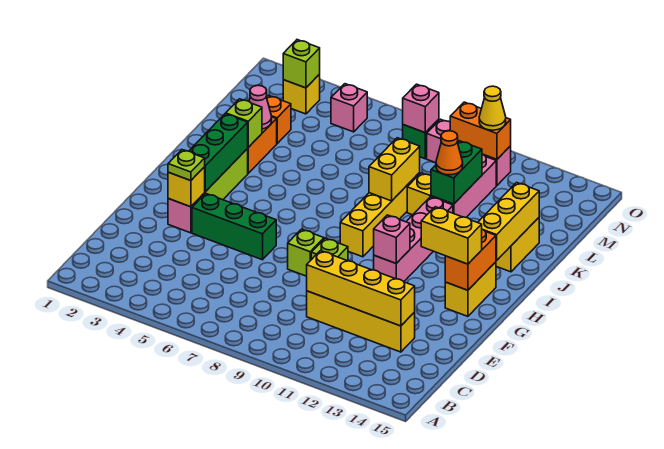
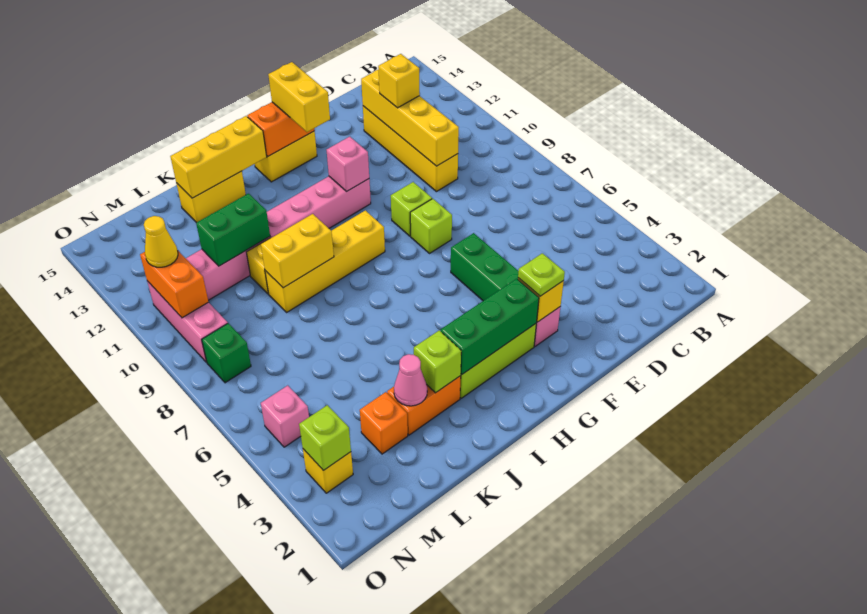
none -> yellow 1x1 brick [378,54,420,108]
orange 1x1 cone [436,131,463,175] -> none
pink 1x1 brick [403,84,439,133] -> none

